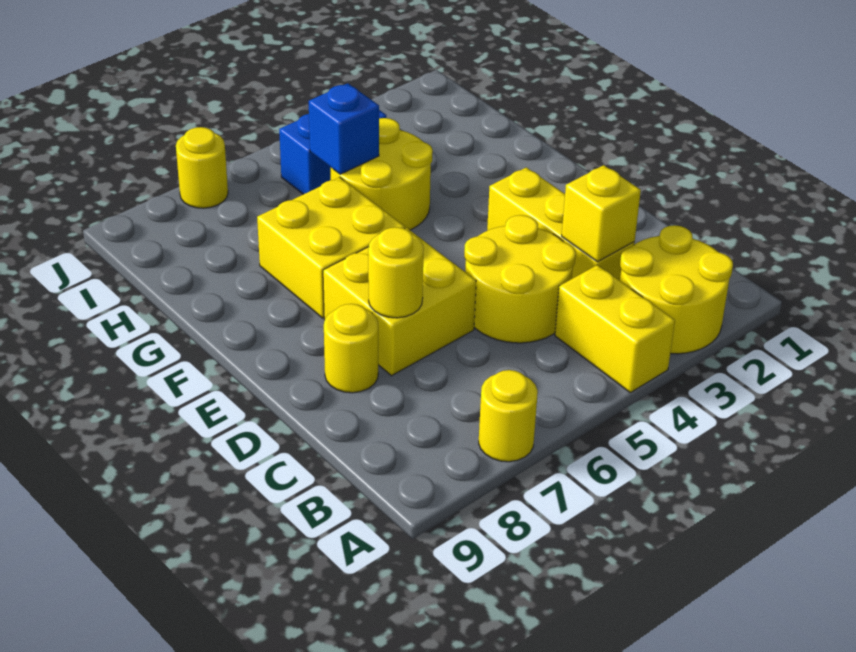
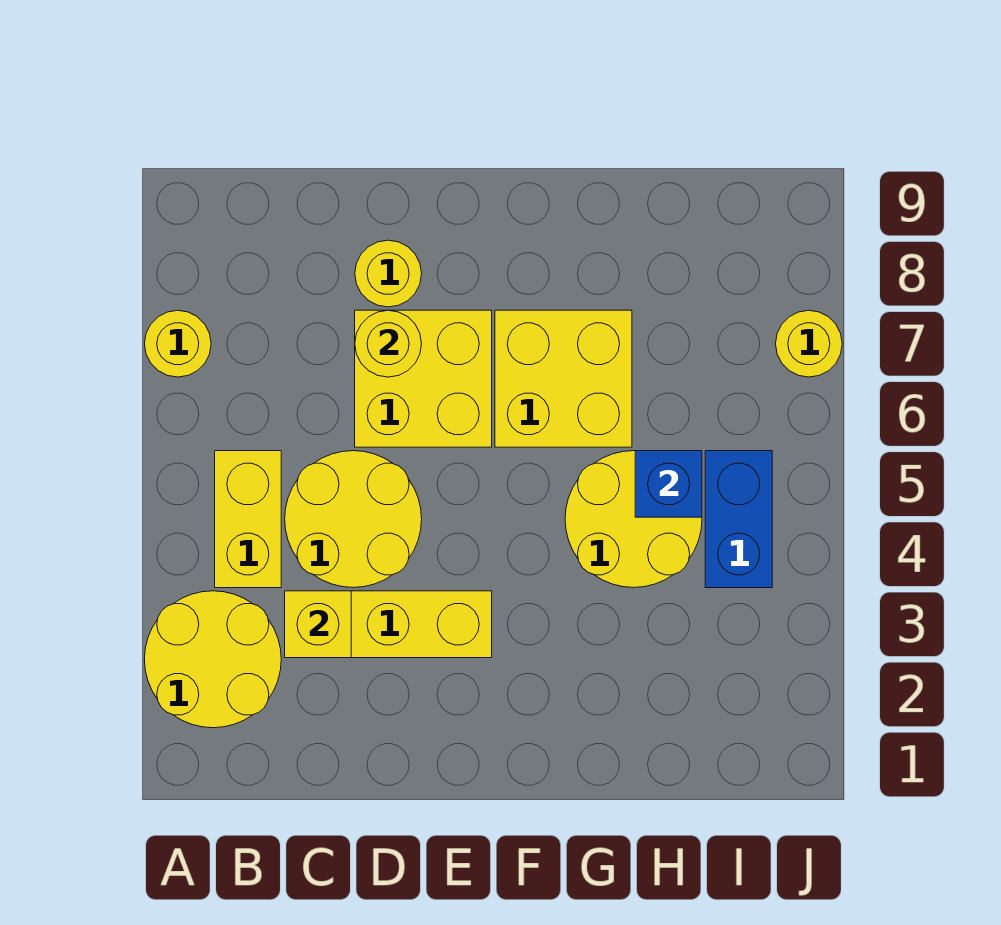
yellow 1x2 brick [555,265,675,393] -> yellow 1x2 brick turned to [215,451,281,588]

